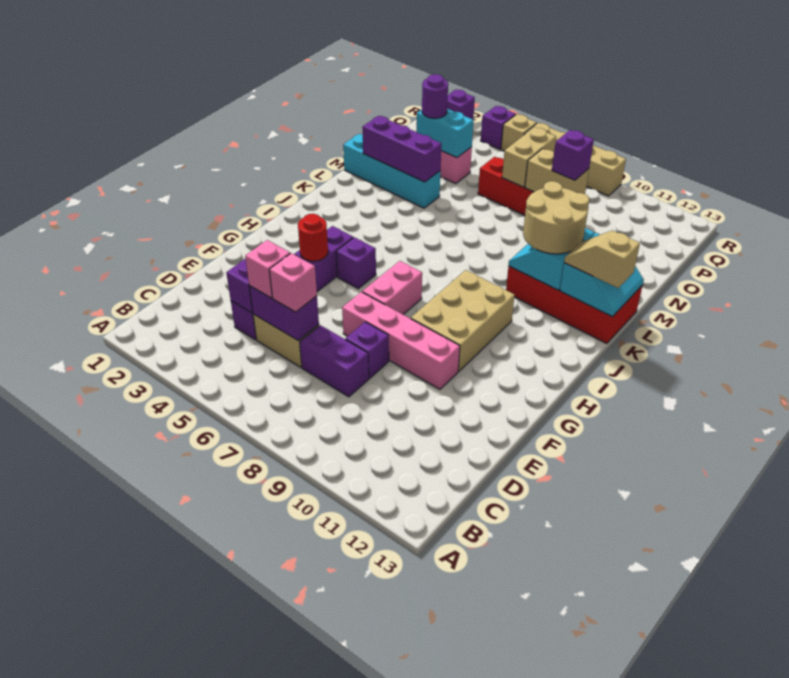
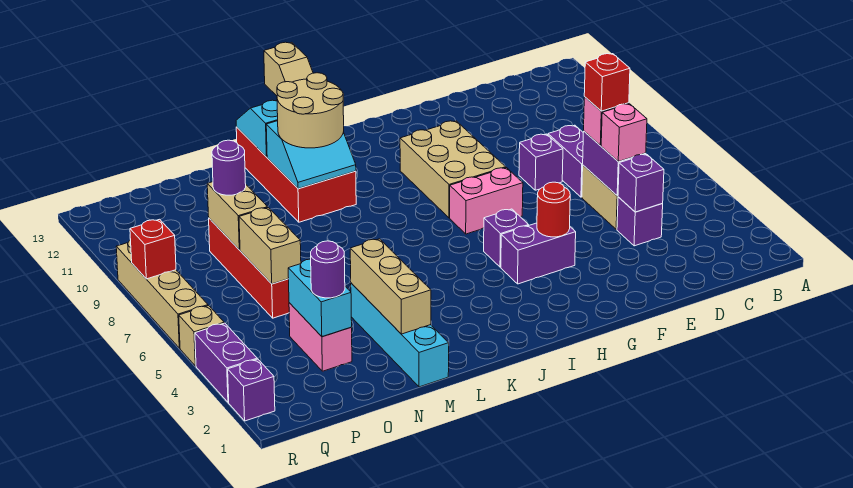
none -> red 1x1 brick [584,54,630,111]
pink 1x4 brick [342,292,460,389] -> none
tan 2x3 brick [411,270,515,371] -> tan 2x3 brick turned to [400,121,506,218]
purple 1x3 brick [362,116,442,182] -> tan 1x3 brick [350,239,431,334]
tan 1x2 brick [502,127,556,187] -> tan 1x2 brick turned to [239,208,301,284]
purple 1x1 brick [552,130,594,180] -> purple 1x1 round brick [212,140,246,195]
purple 1x1 brick [481,106,516,149] -> purple 1x2 brick [195,323,257,402]
none -> red 1x1 brick [130,219,176,279]

